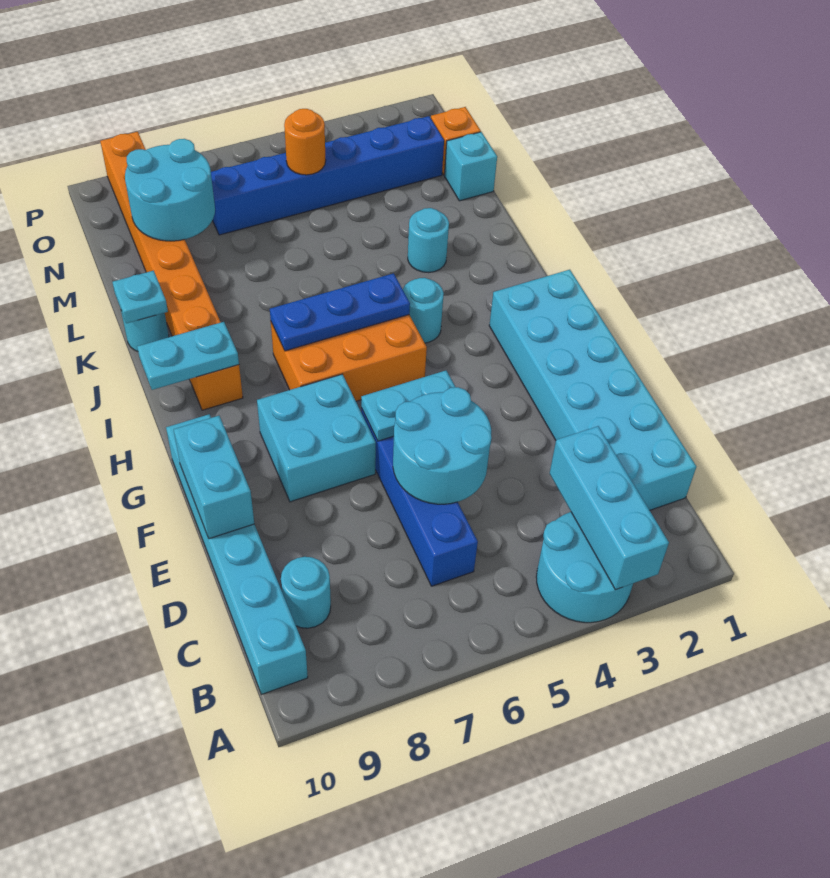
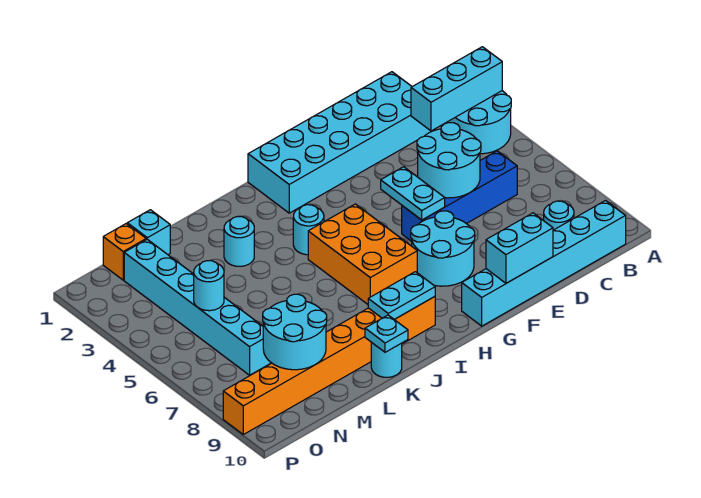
cyan 2x2 brick [257,374,376,502] -> cyan 2x2 round brick [411,211,475,286]
blue 1x3 plate [270,273,410,351] -> none
cyan 1x2 plate [137,322,239,390] -> cyan 1x2 plate turned to [368,272,435,319]
blue 1x6 brick [211,116,444,235] -> cyan 1x6 brick [124,239,271,375]
orange 1x1 round brick [284,109,326,175] -> cyan 1x1 round brick [194,261,224,311]

